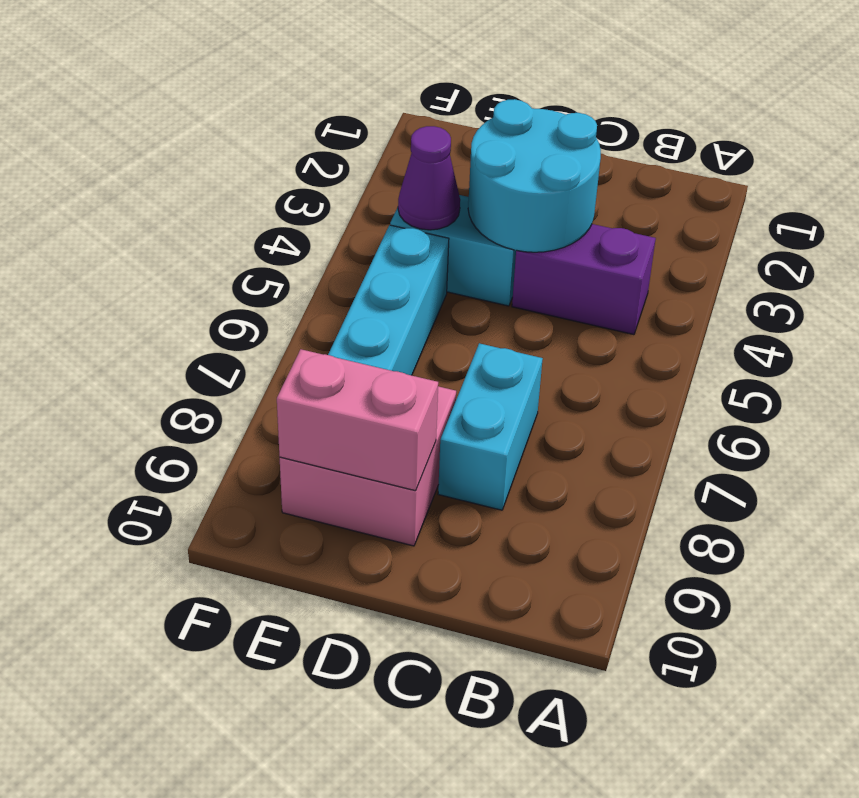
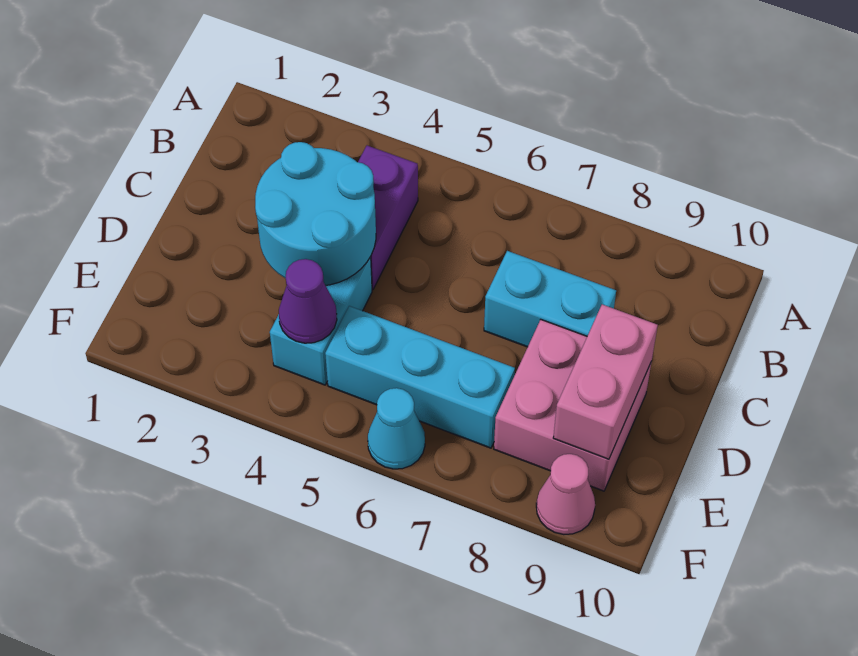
none -> cyan 1x1 cone [368,388,425,469]
none -> pink 1x1 cone [536,454,595,535]

